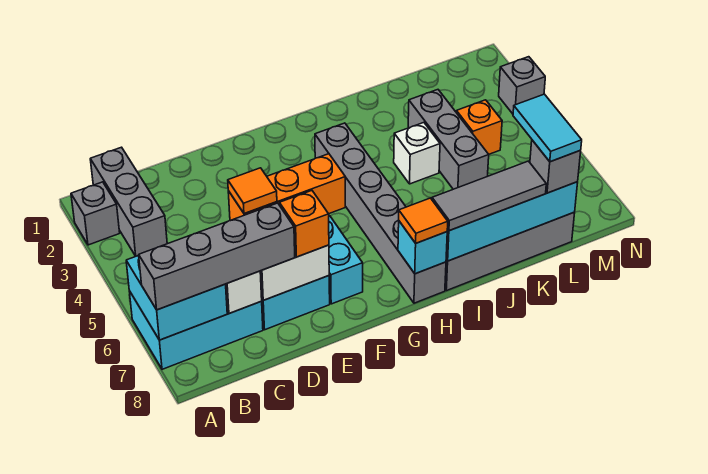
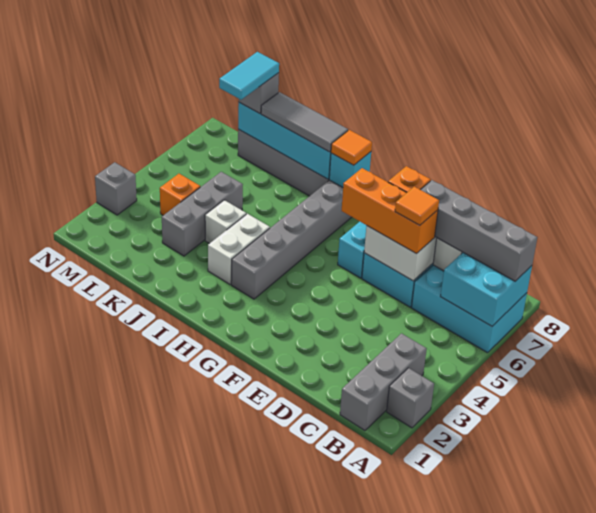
none -> white 1x2 brick [208,214,270,284]

